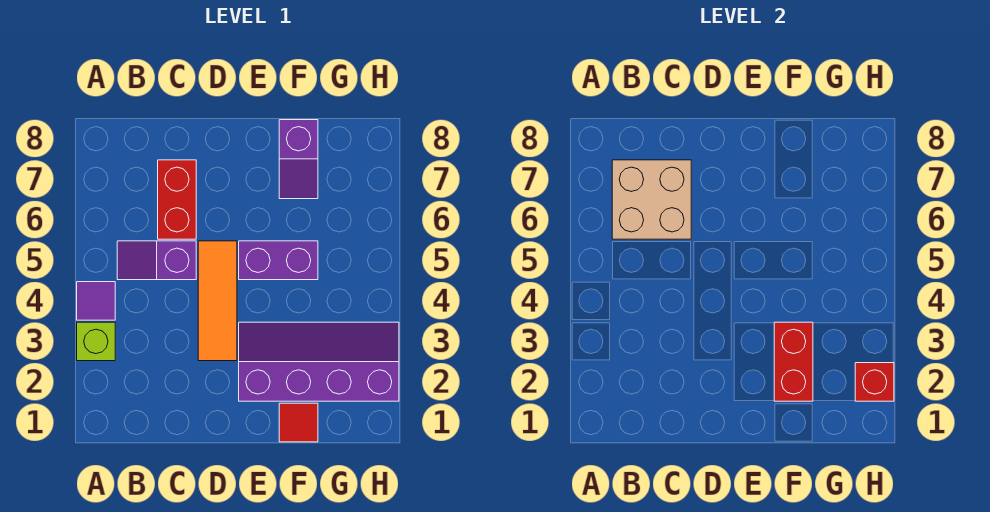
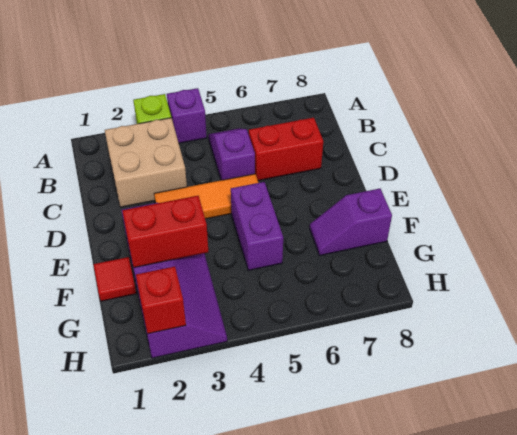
purple 1x1 tile [77,282,115,320] -> purple 1x1 brick [167,88,207,143]
tan 2x2 brick [612,160,691,239] -> tan 2x2 brick moved to [105,118,187,207]

